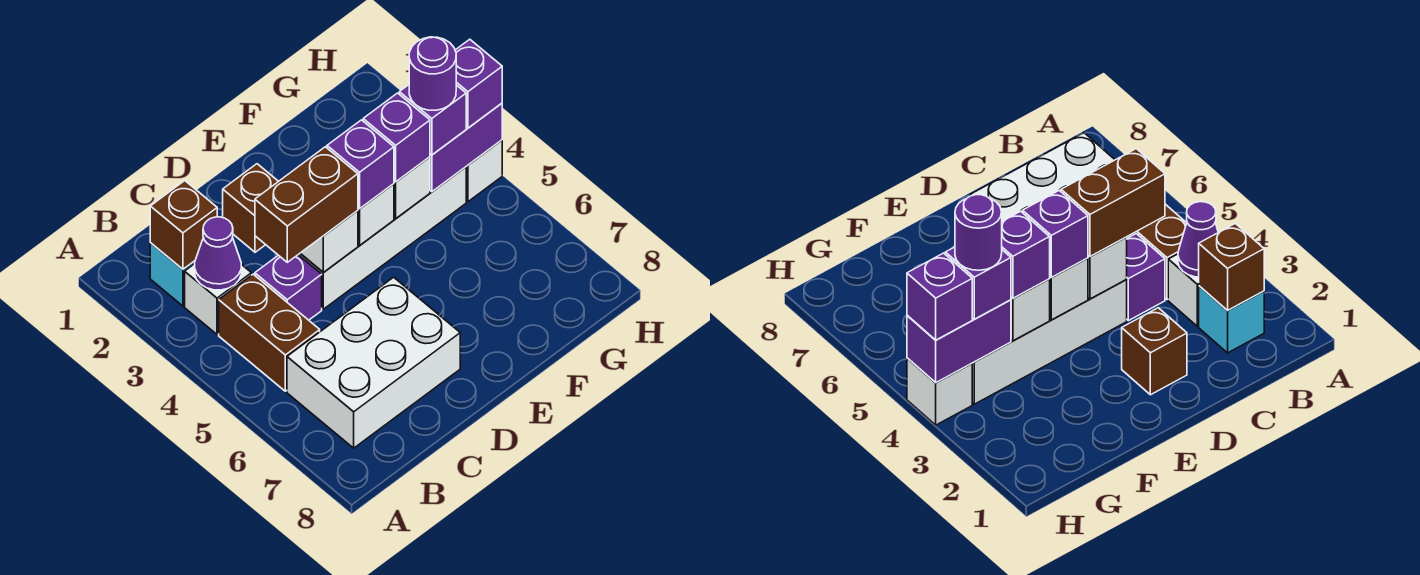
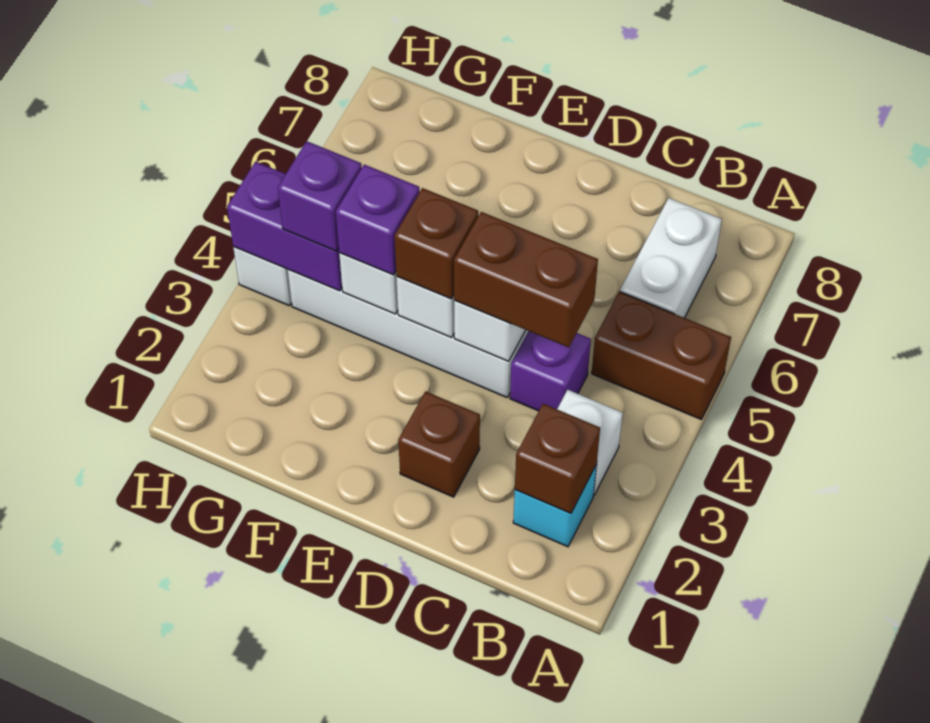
purple 1x1 cone [195,217,241,290] -> none
brown 1x2 brick [219,274,320,391] -> brown 1x2 brick turned to [592,292,731,419]
white 2x3 brick [287,277,460,448] -> white 1x2 brick [620,198,722,318]
purple 1x1 brick [327,120,394,209] -> brown 1x1 brick [394,188,478,299]
purple 1x1 round brick [409,37,456,110] -> none
purple 1x1 brick [455,39,502,128] -> none

